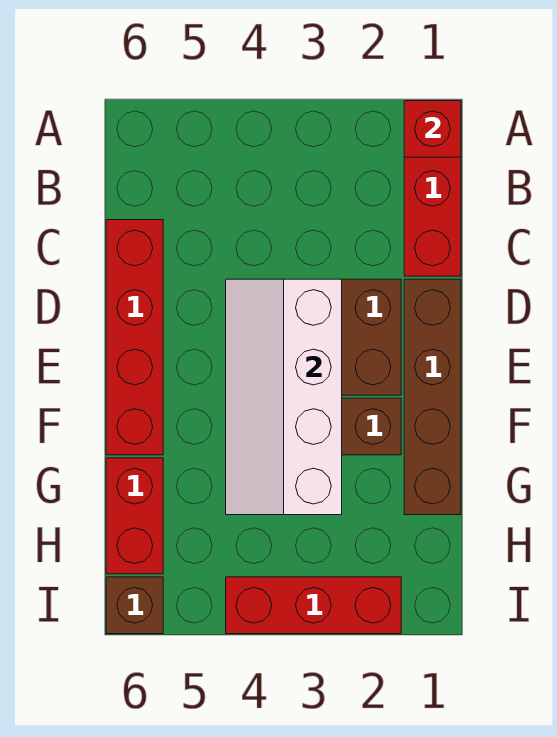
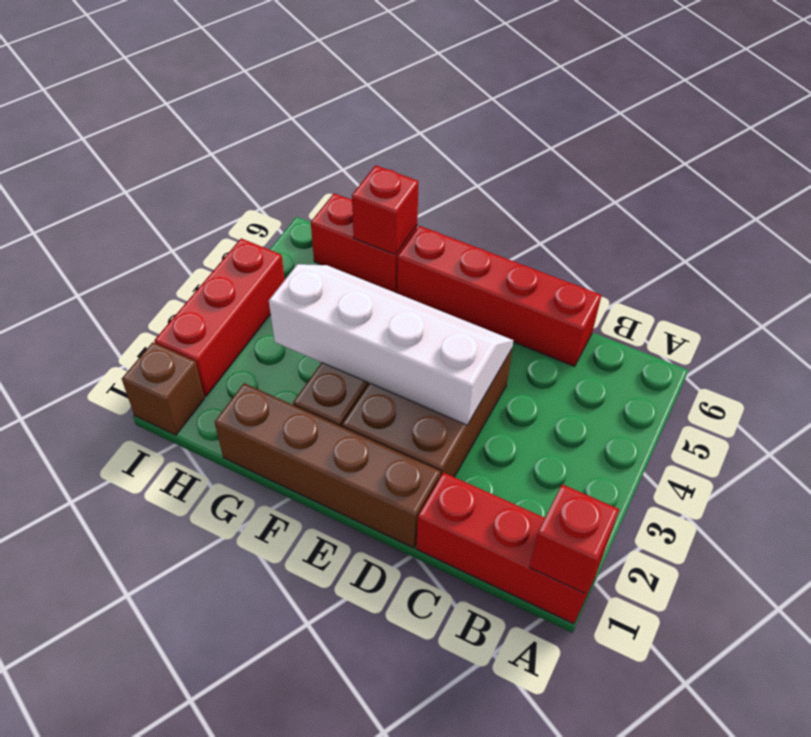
none -> red 1x1 brick [352,165,419,255]
brown 1x1 brick [106,577,163,634] -> brown 1x1 brick moved to [122,342,205,435]

